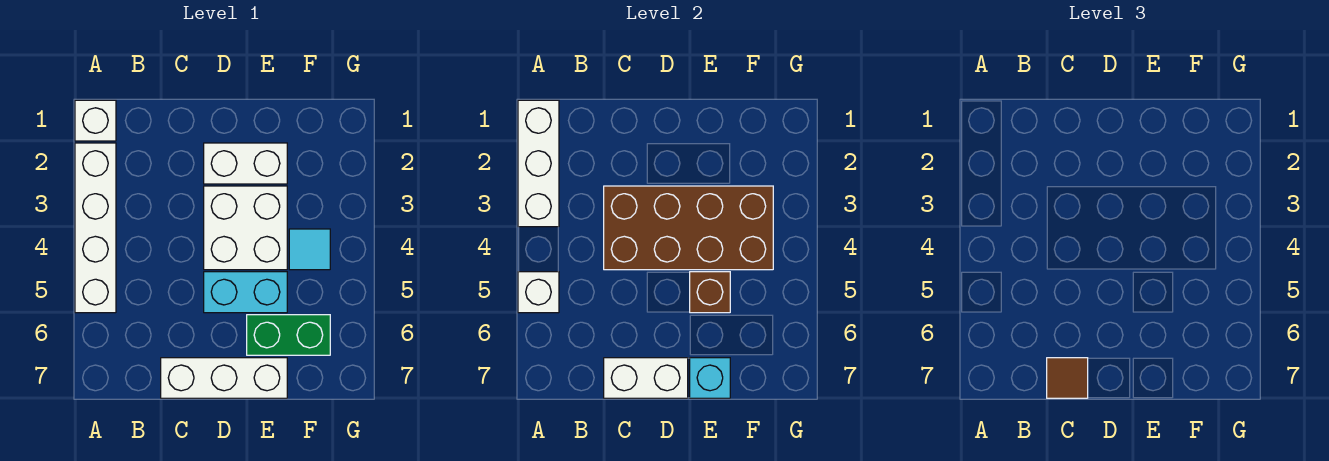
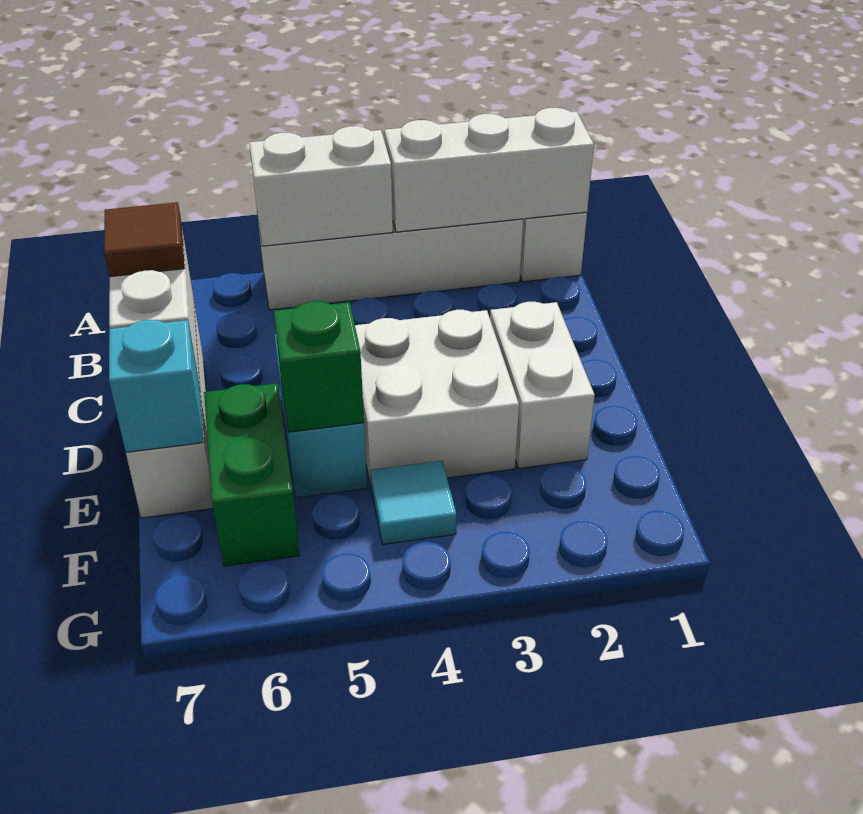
white 1x1 brick [518,272,559,313] -> white 1x2 brick [249,126,393,246]
brown 2x4 brick [604,186,773,270] -> none
brown 1x1 brick [690,272,730,313] -> green 1x1 brick [274,301,364,432]

